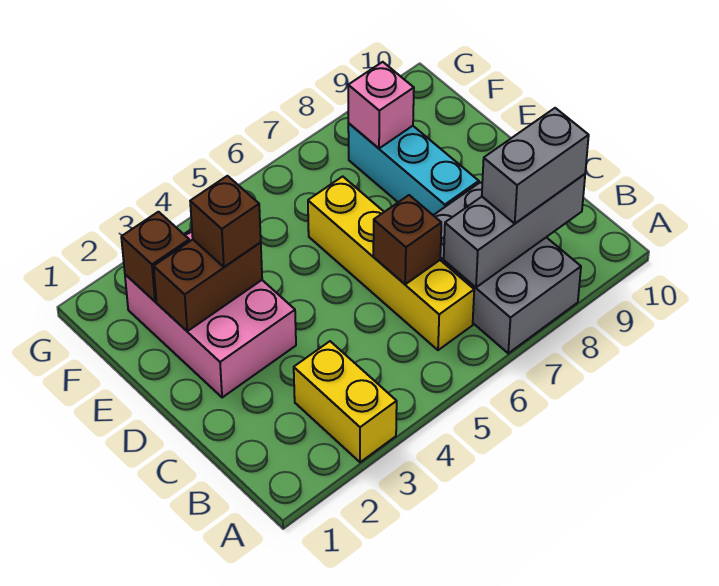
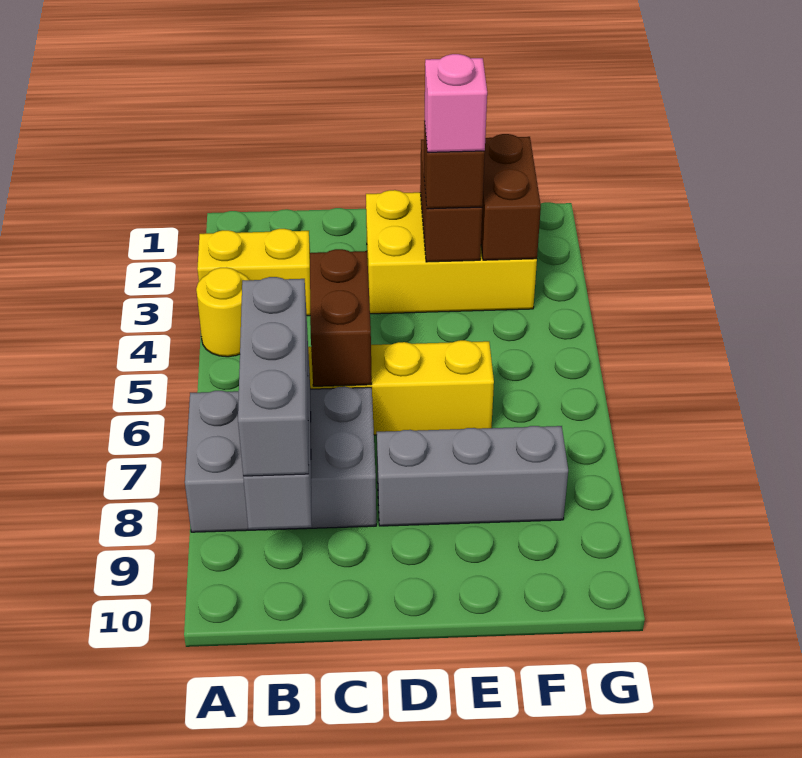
none -> yellow 1x1 round brick [196,268,249,357]
grey 1x2 brick [482,108,589,223] -> grey 1x3 brick [238,277,309,476]
brown 1x1 brick [373,195,441,284] -> brown 1x2 brick [310,249,372,386]
pink 2x3 brick [125,229,296,398] -> yellow 2x3 brick [366,190,537,314]
cyan 1x3 brick [348,123,479,215] -> grey 1x3 brick [377,426,568,526]
brown 1x1 brick [121,212,189,301] -> brown 1x2 brick [481,134,541,260]
pink 1x1 brick [348,62,414,148] -> pink 1x1 brick moved to [425,54,487,152]

